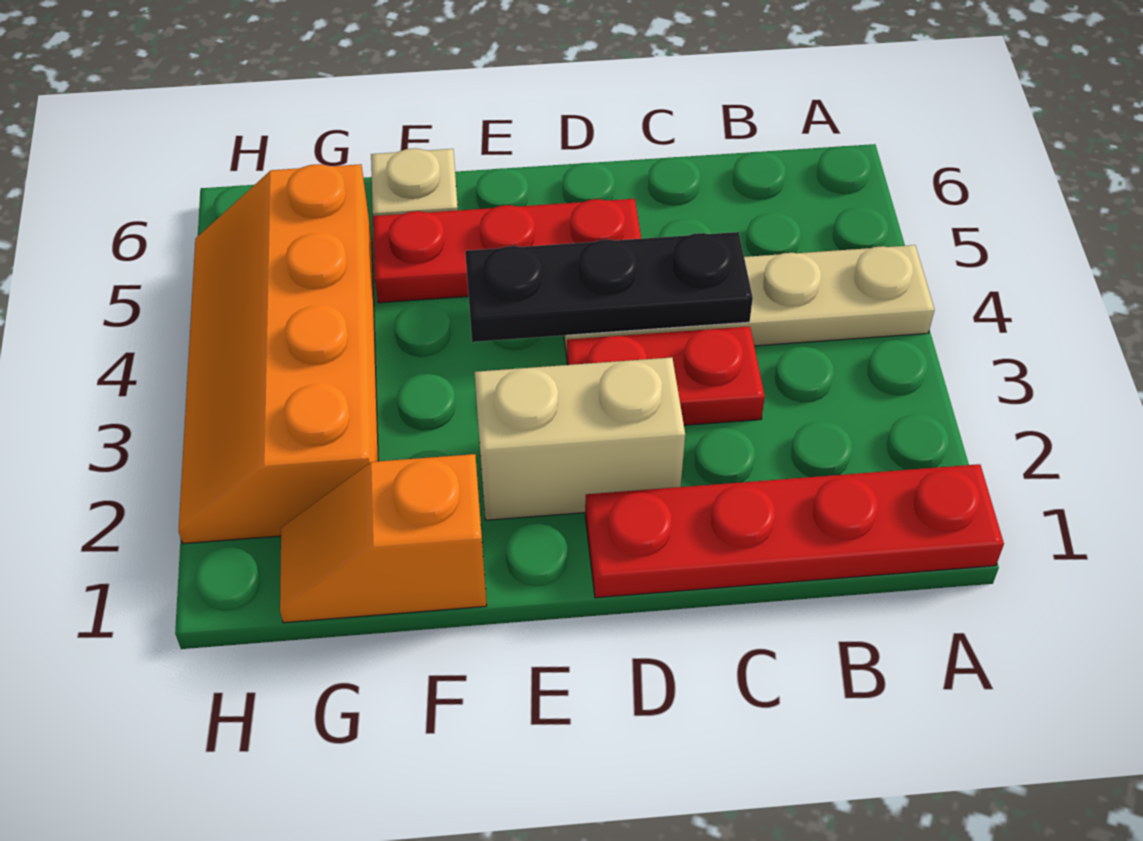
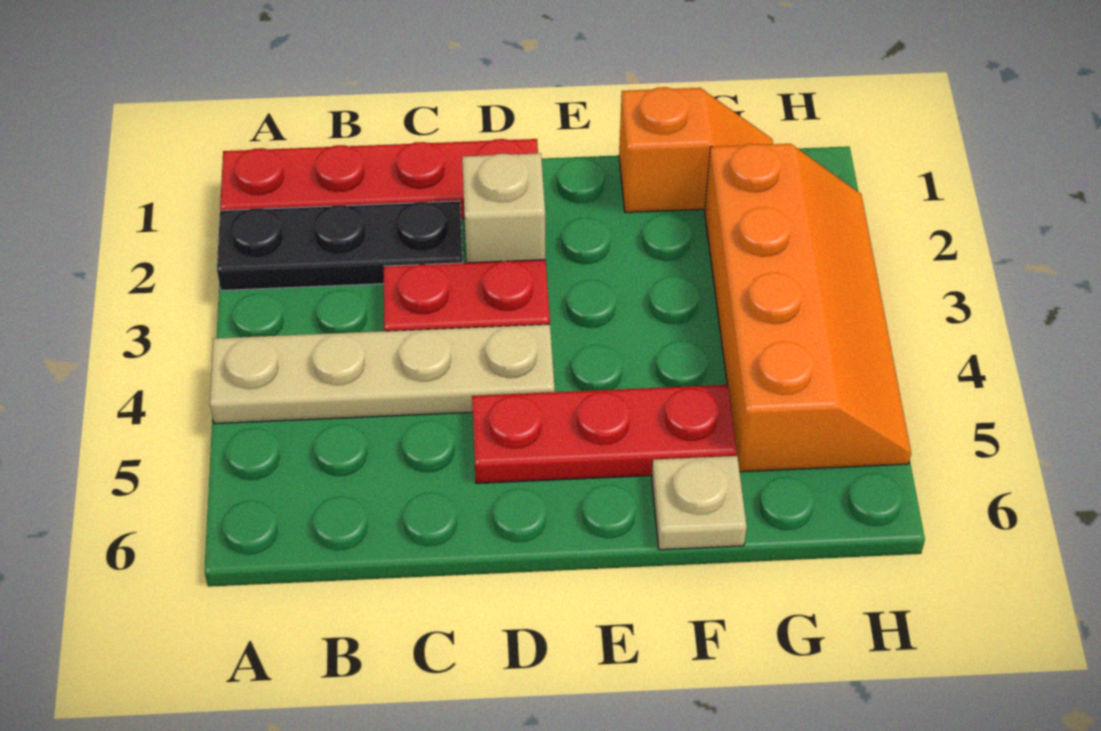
black 1x3 plate [465,232,753,342] -> black 1x3 plate moved to [217,201,463,290]
tan 1x2 brick [474,357,685,520] -> tan 1x1 brick [462,153,545,263]

